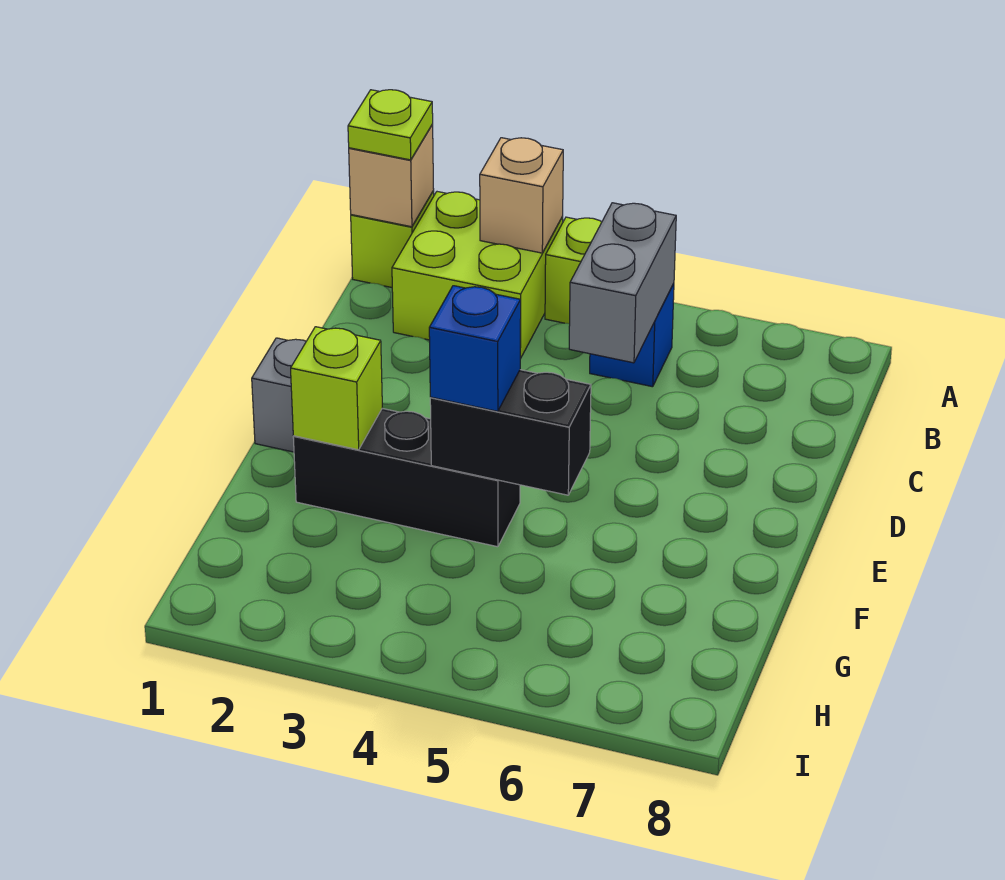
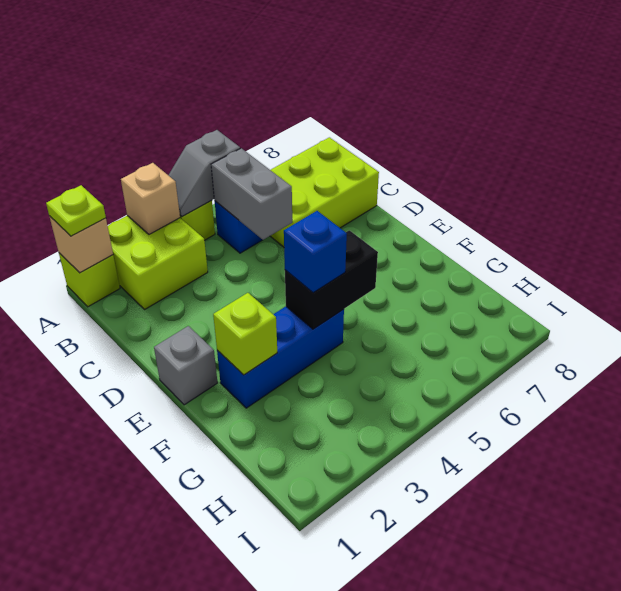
none -> grey 1x2 slope [168,130,240,217]
none -> lime 2x3 brick [270,137,379,247]
black 1x3 brick [293,409,520,547] -> blue 1x3 brick [217,307,344,408]

